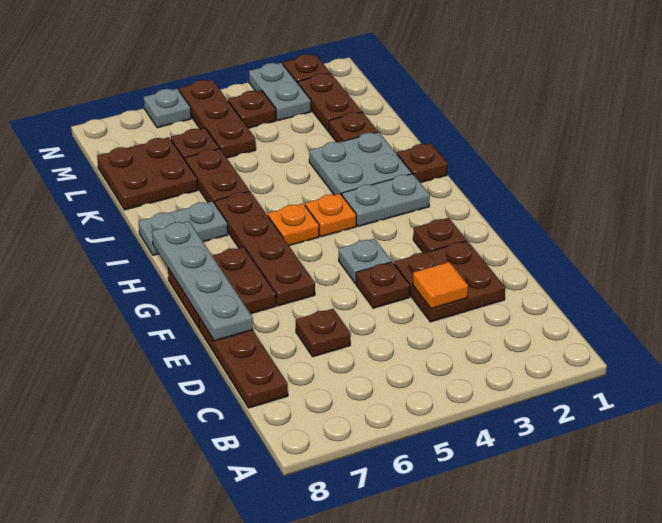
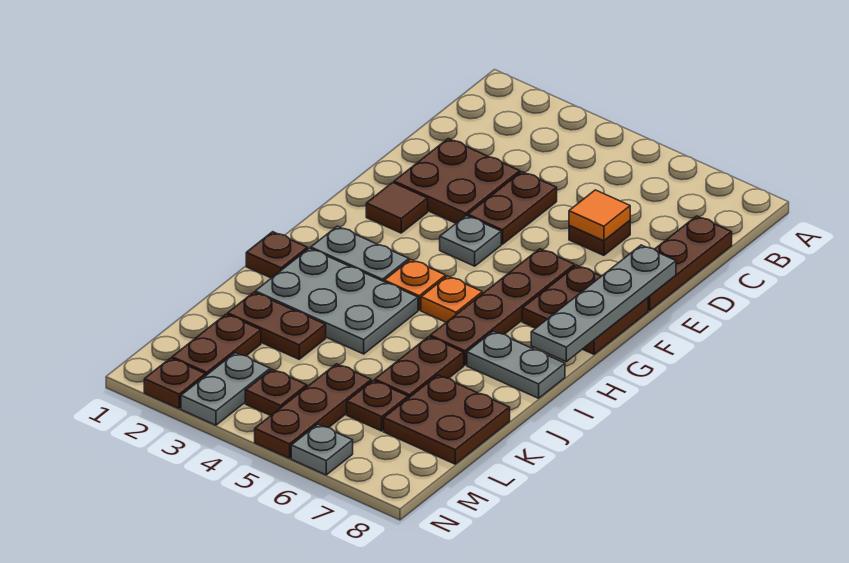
orange 1x1 tile [413,262,468,309] -> orange 1x1 tile moved to [569,190,630,241]
brown 1x1 plate [356,262,410,308] -> brown 1x2 plate [468,172,557,244]
brown 1x1 plate [413,218,466,253] -> brown 1x1 tile [366,182,428,233]
grey 2x2 plate [309,132,412,195] -> grey 2x3 plate [255,248,418,354]
brown 1x1 plate [329,112,378,142] -> brown 1x2 plate [227,292,326,359]

